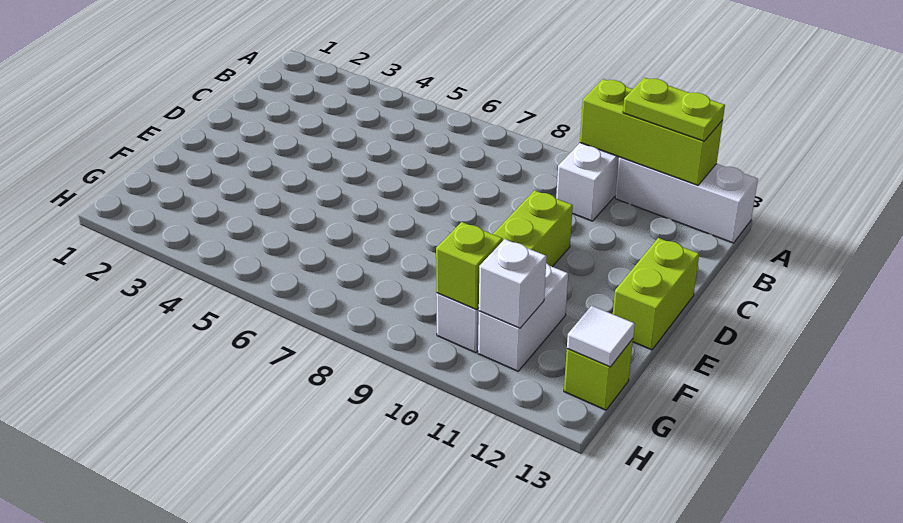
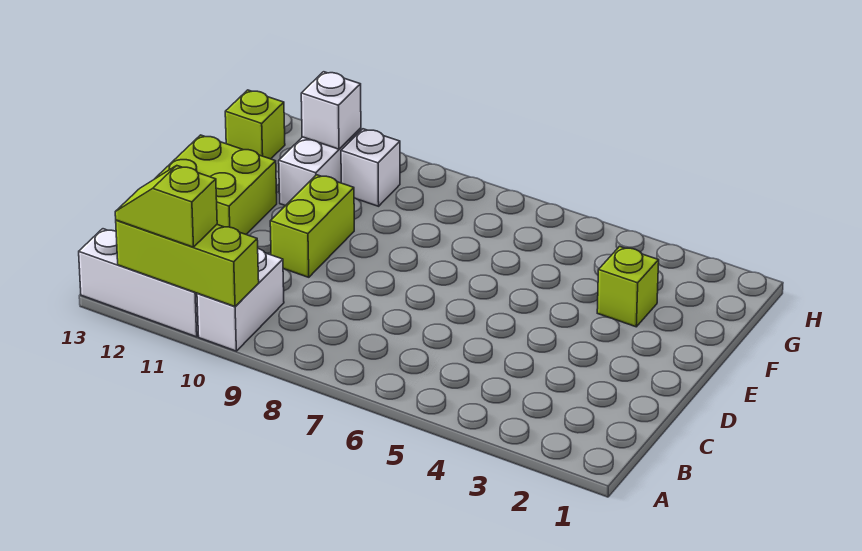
lime 1x2 plate [623,78,725,141] -> lime 1x2 slope [115,166,217,247]
lime 1x2 brick [613,238,699,350] -> lime 2x2 brick [155,135,277,234]
lime 1x1 brick [436,222,503,310] -> lime 1x1 brick moved to [597,246,659,327]
white 1x1 tile [567,306,635,367] -> none

